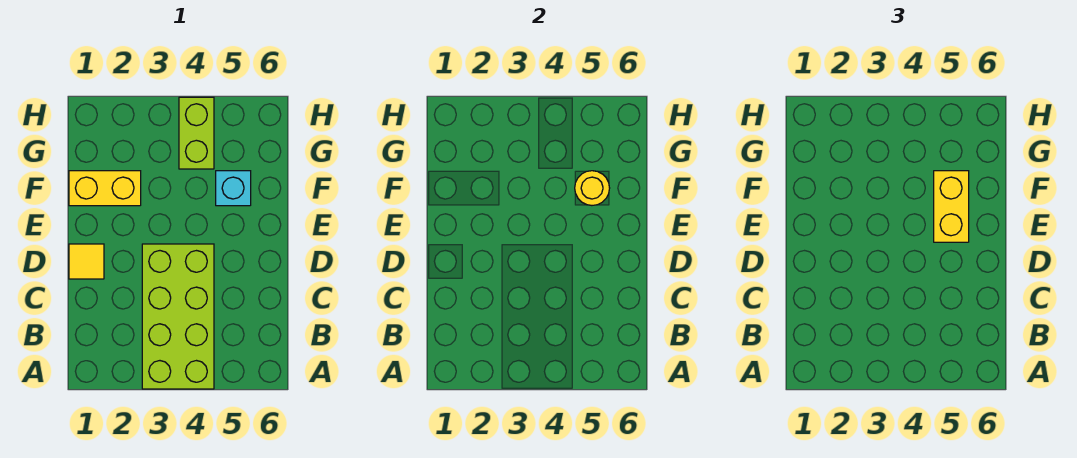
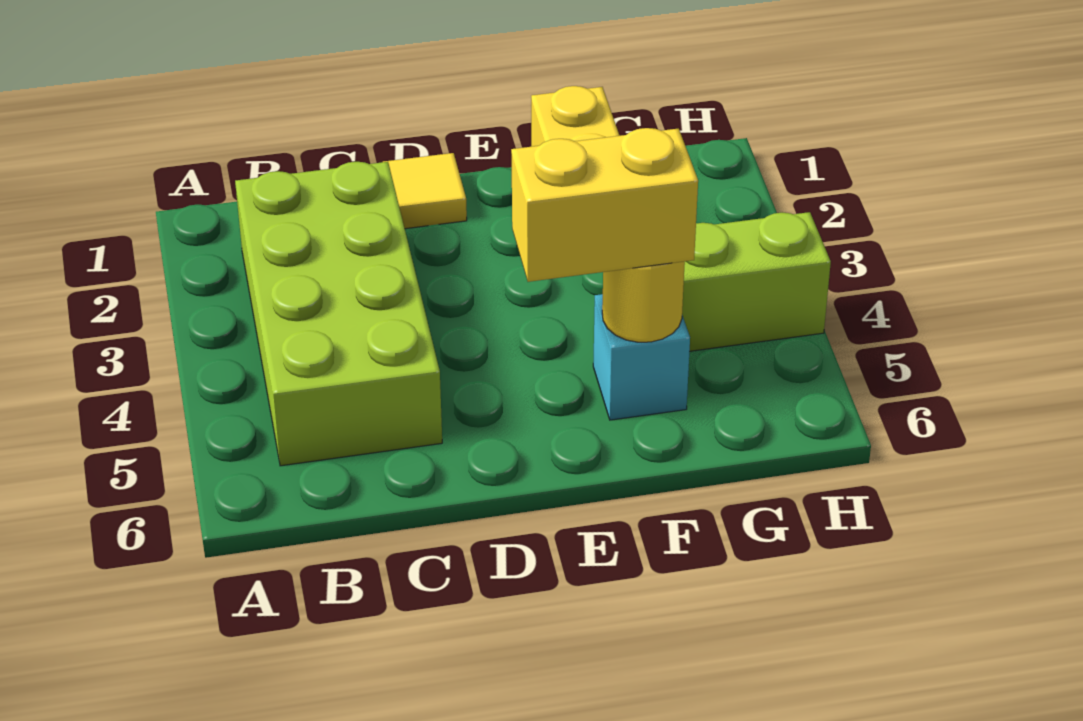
lime 2x4 brick [142,244,214,389] -> lime 2x4 brick turned to [235,162,442,466]

